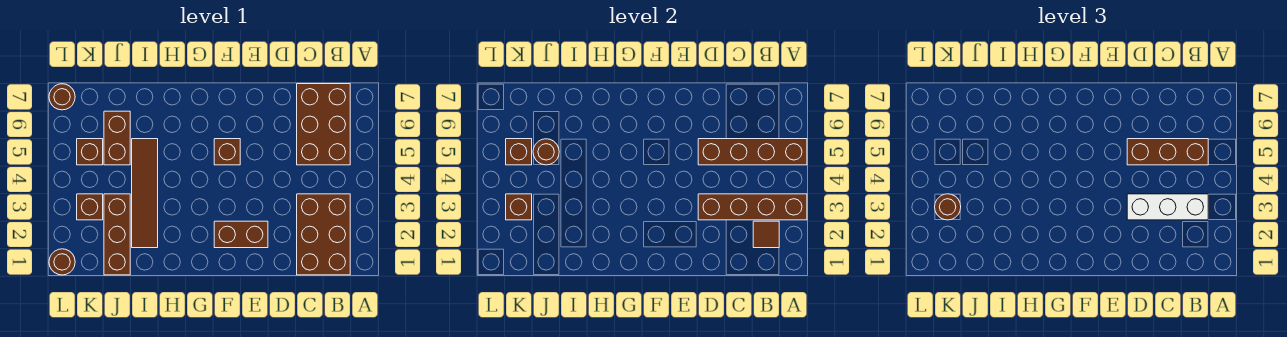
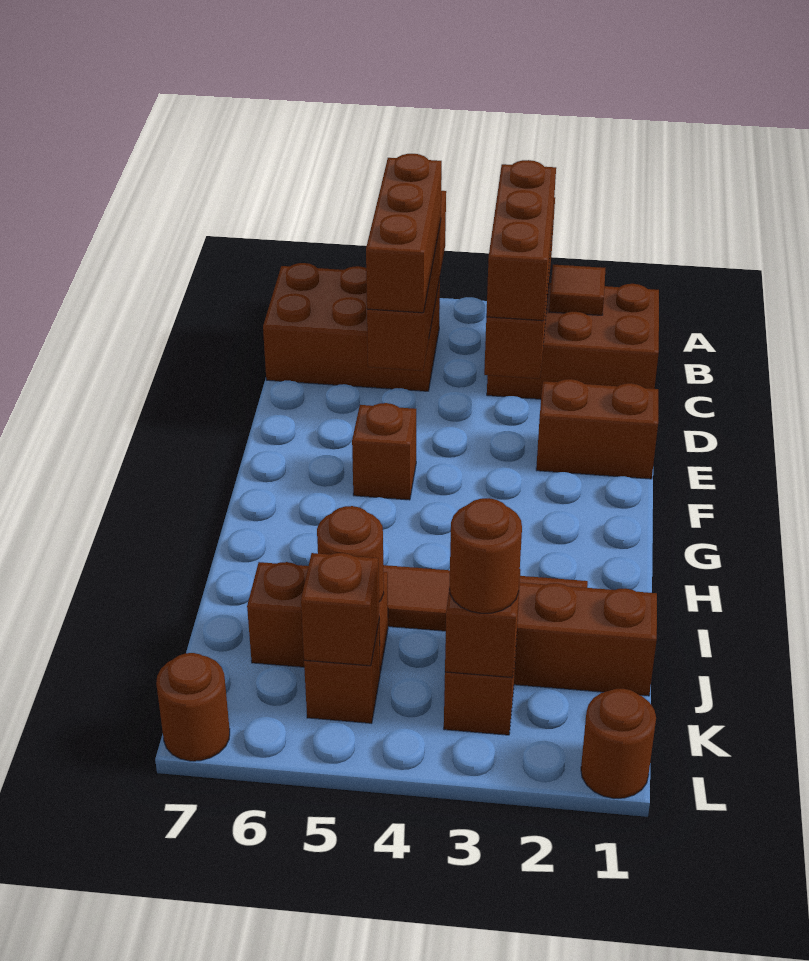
white 1x3 brick [1127,194,1208,220] -> brown 1x3 brick [486,160,556,321]
brown 1x2 brick [214,221,268,248] -> brown 1x2 brick turned to [536,379,658,479]

